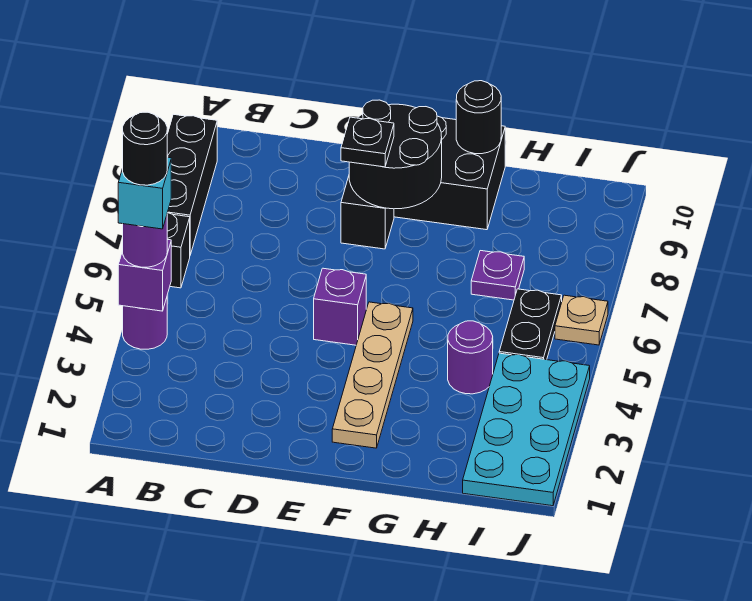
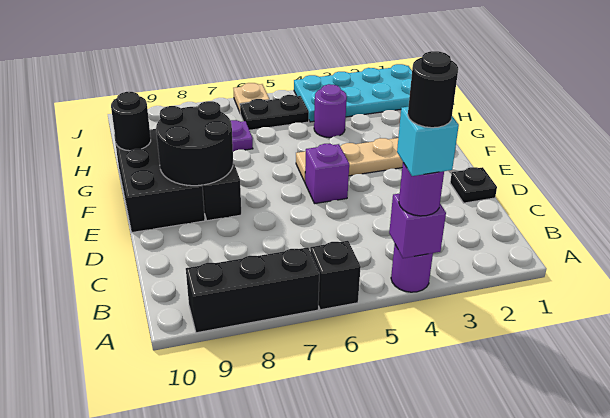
black 1x1 plate [341,117,394,167] -> black 1x1 plate moved to [450,167,497,203]

